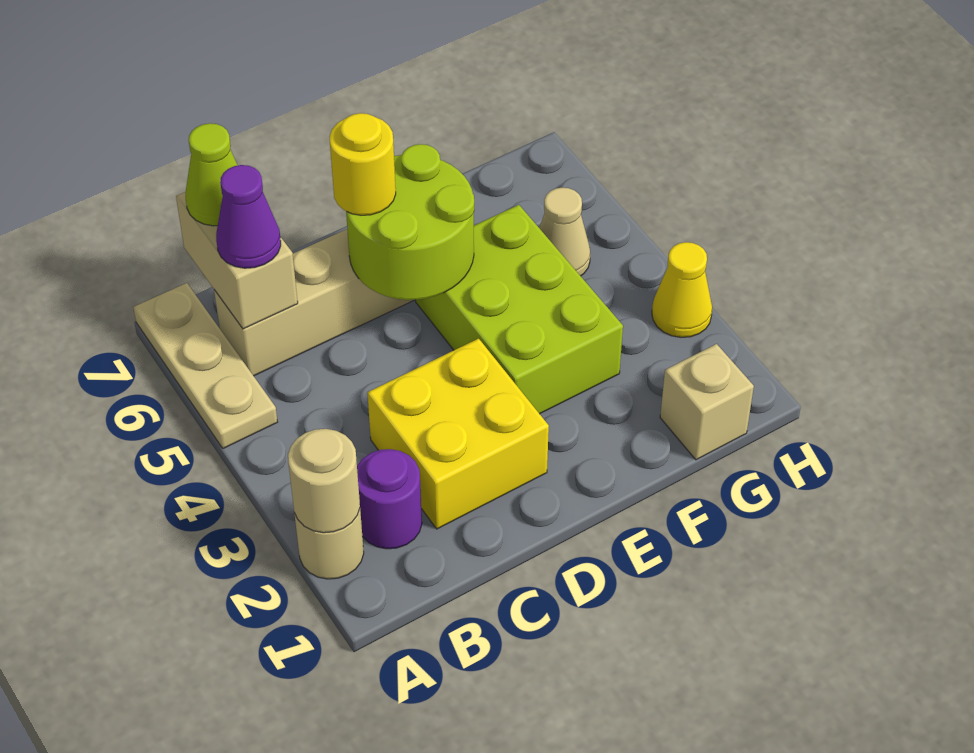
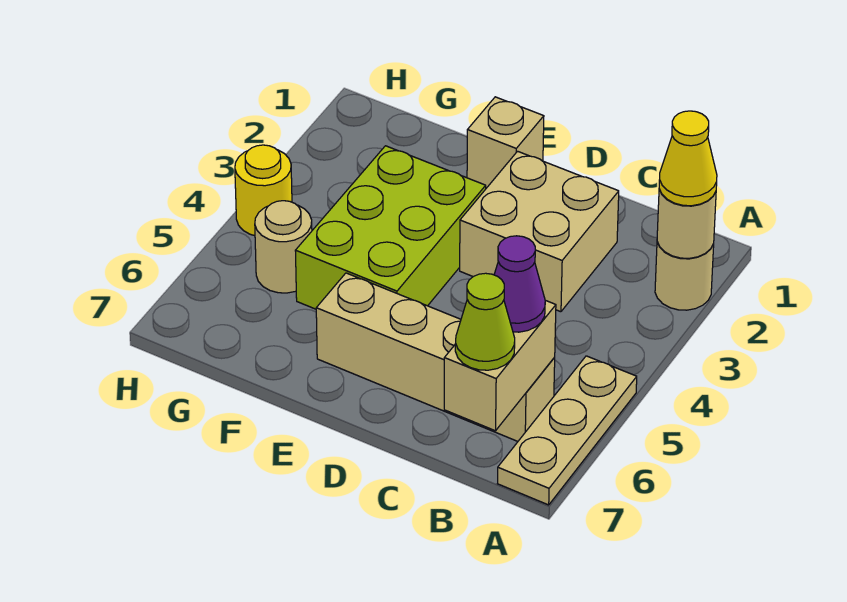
purple 1x1 round brick [357,449,422,549] -> none
yellow 2x2 brick [367,339,549,529] -> tan 2x2 brick [460,151,619,312]
lime 2x2 round brick [346,144,474,300] -> none
yellow 1x1 round brick [329,113,396,215] -> yellow 1x1 round brick moved to [235,145,292,236]
tan 1x1 brick [660,344,754,460] -> tan 1x1 brick moved to [467,97,544,188]
tan 1x1 cone [539,188,590,276] -> tan 1x1 round brick [255,201,312,293]
yellow 1x1 cone [652,242,712,337] -> yellow 1x1 cone moved to [659,111,717,206]

